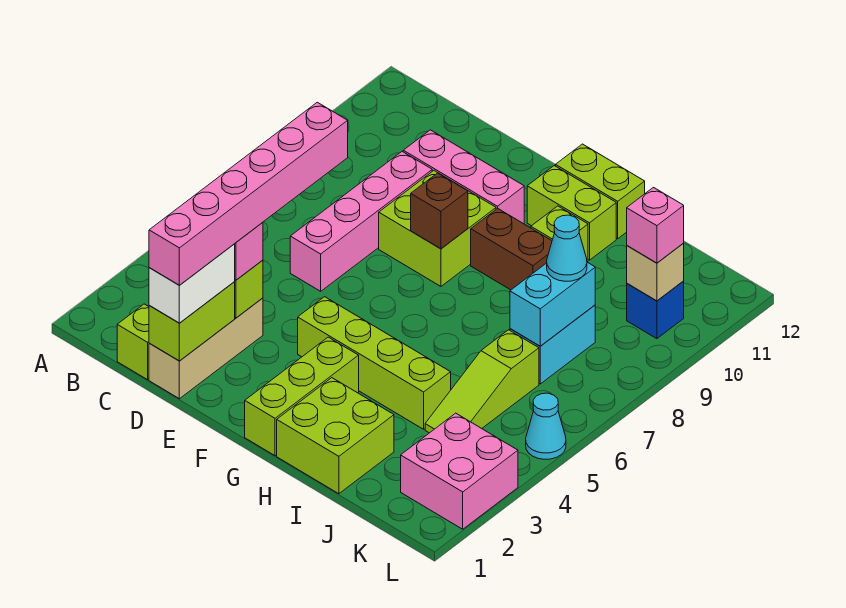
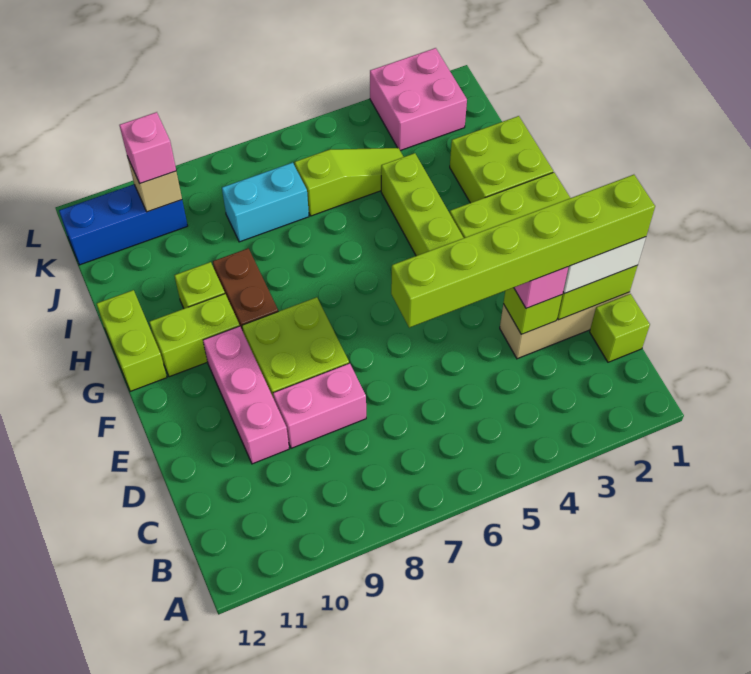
pink 1x6 brick [149,102,348,285] -> lime 1x6 brick [391,175,655,328]
pink 1x4 brick [290,152,432,291] -> pink 1x2 brick [273,363,366,448]
brown 1x1 brick [411,173,468,249] -> none
lime 1x2 brick [527,166,616,260] -> lime 1x2 brick turned to [149,294,240,377]
cyan 1x2 brick [510,262,595,346] -> none
cyan 1x1 cone [547,215,587,281] -> none
blue 1x1 brick [627,281,684,339] -> blue 1x3 brick [59,184,188,265]
cyan 1x1 cone [526,393,566,459] -> none

